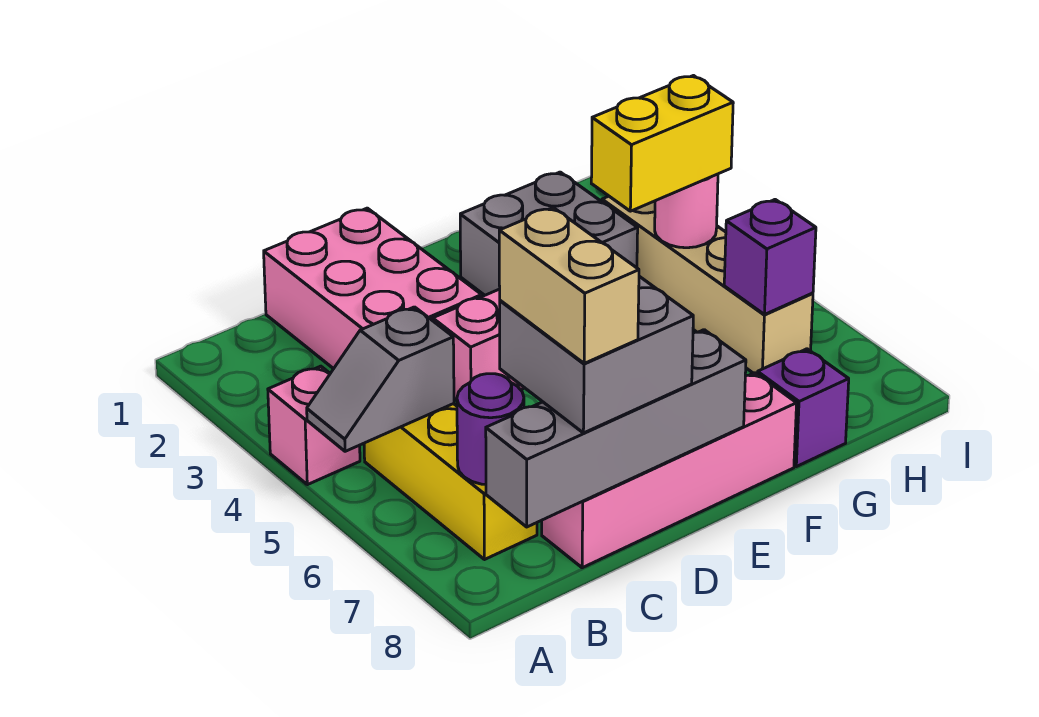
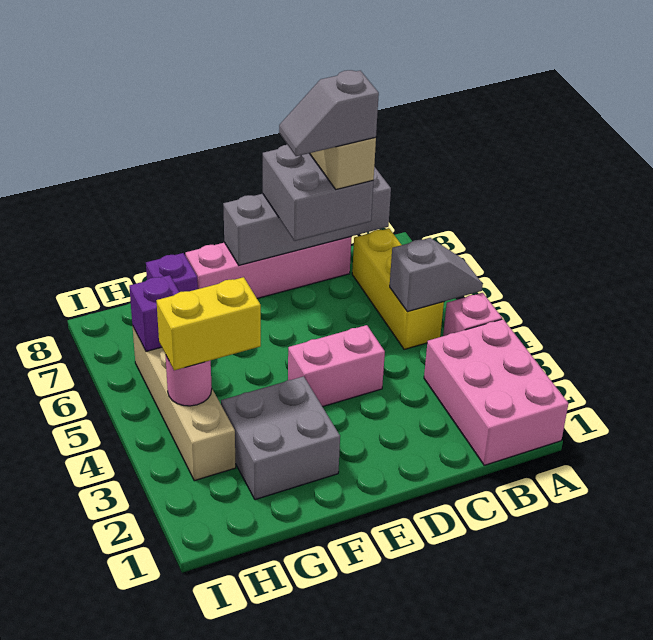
purple 1x1 round brick [457,374,524,485] -> none
pink 2x3 brick [264,208,482,369] -> pink 2x3 brick moved to [424,319,568,465]
none -> grey 1x2 slope [279,70,379,156]

